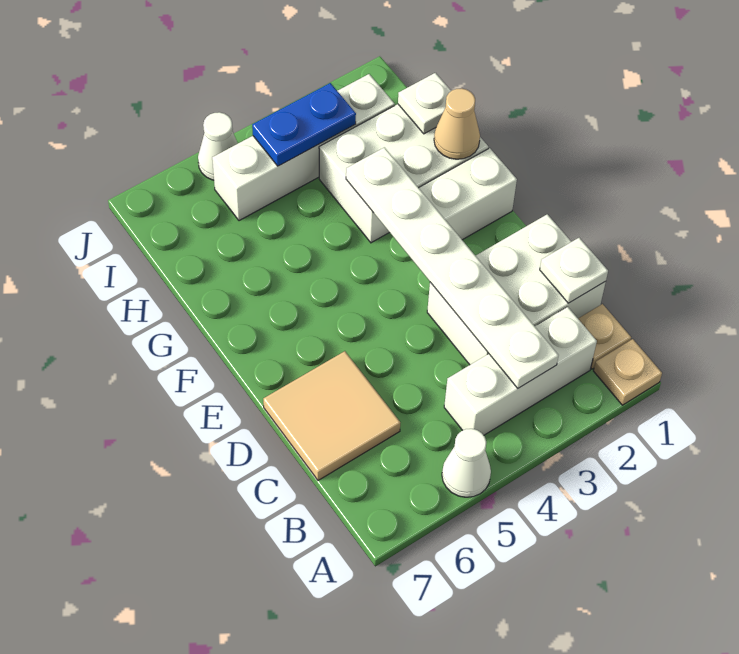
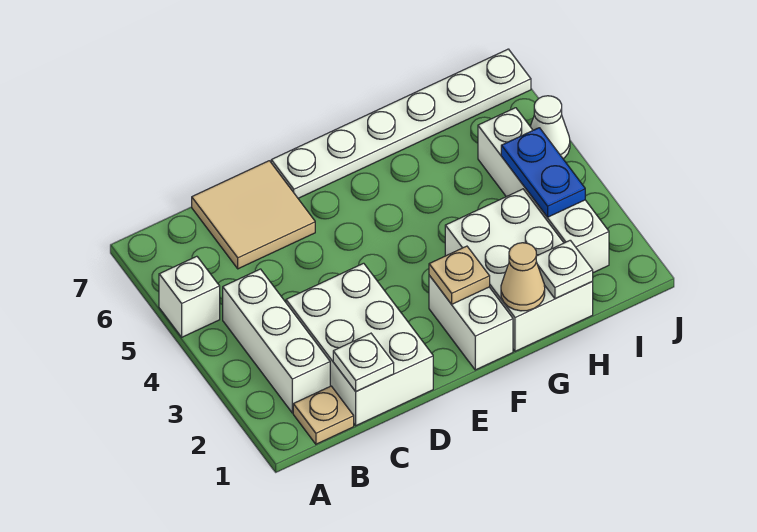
tan 1x1 plate [594,339,662,405] -> tan 1x1 plate moved to [429,246,490,304]
white 1x1 cone [442,429,491,497] -> white 1x1 brick [159,256,220,337]
white 1x6 plate [346,147,559,388] -> white 1x6 plate moved to [271,49,531,198]

